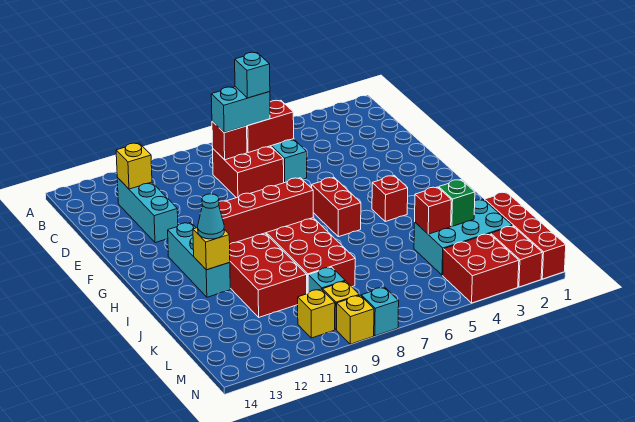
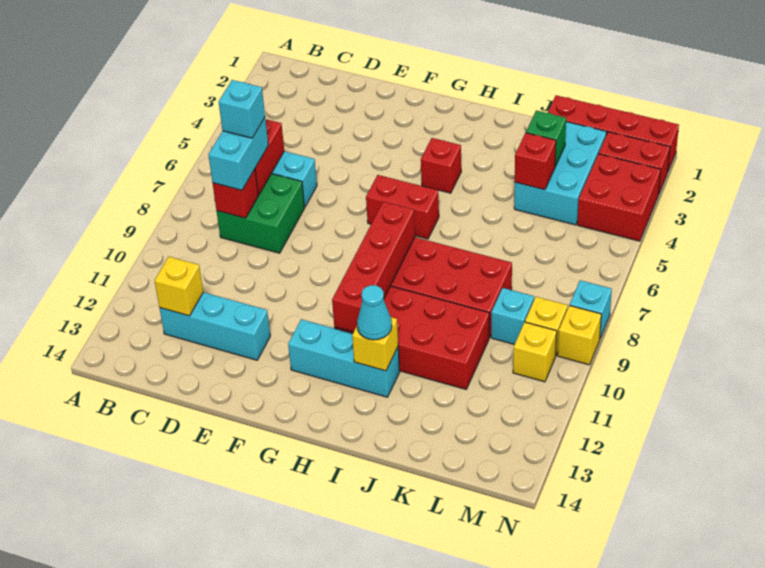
red 2x2 brick [213,146,284,198] -> green 2x2 brick [217,174,305,253]

